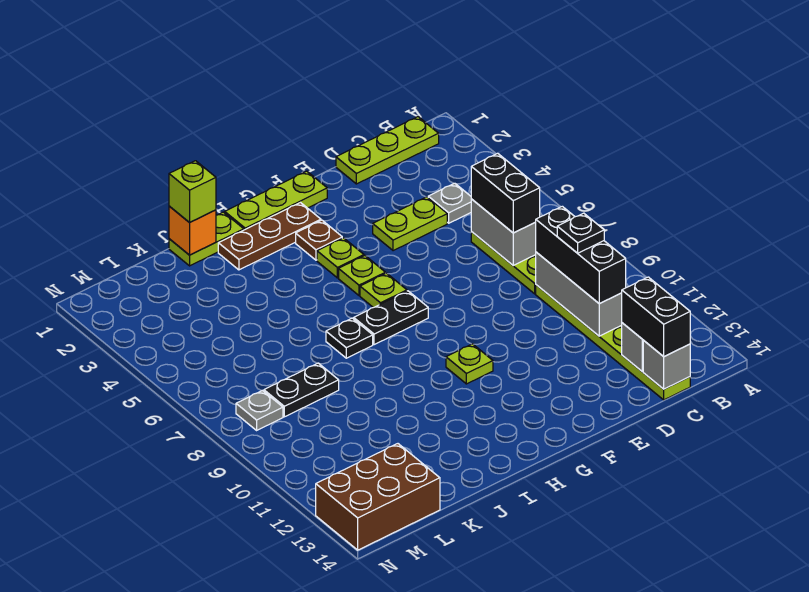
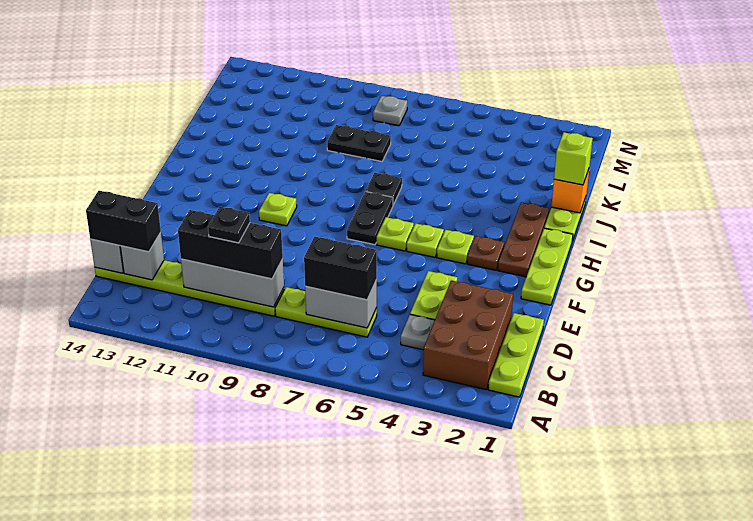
black 1x2 plate [264,363,339,417] -> black 1x2 plate turned to [327,125,391,161]
brown 2x3 brick [316,444,440,550] -> brown 2x3 brick moved to [423,281,513,390]

